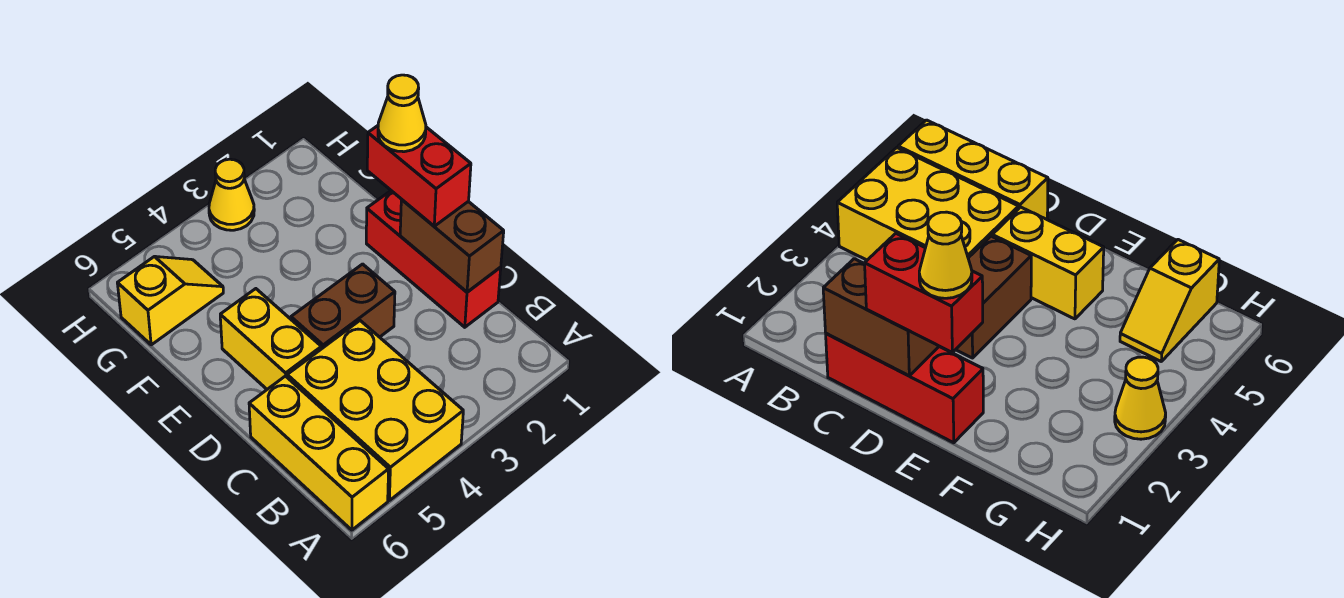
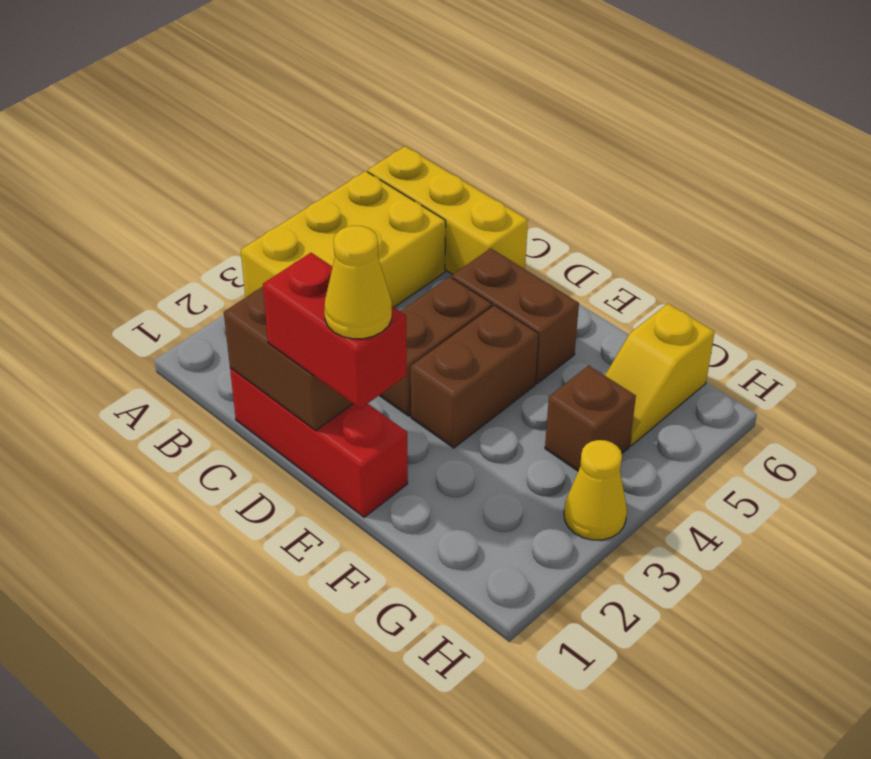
yellow 2x3 brick [287,321,463,500] -> yellow 2x3 brick turned to [241,171,446,307]
yellow 1x2 brick [220,289,321,389] -> brown 1x2 brick [452,248,579,384]
none -> brown 1x2 brick [411,305,538,448]
none -> brown 1x1 brick [545,365,636,471]

